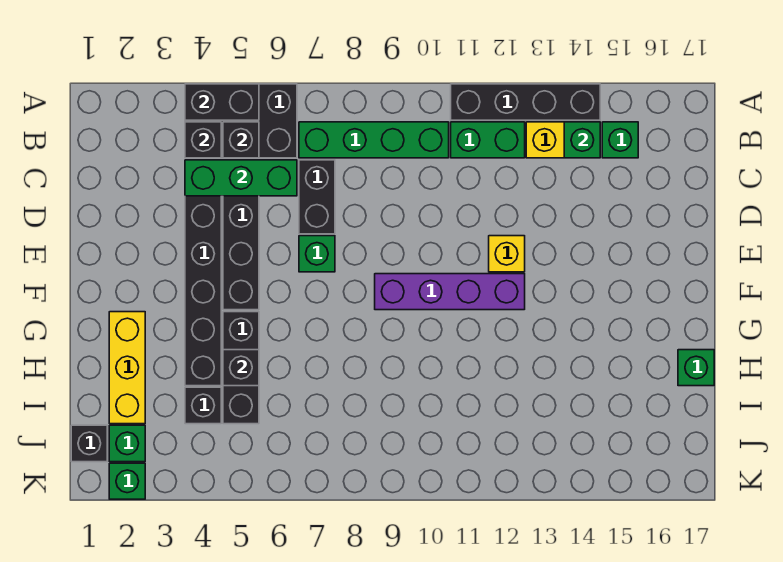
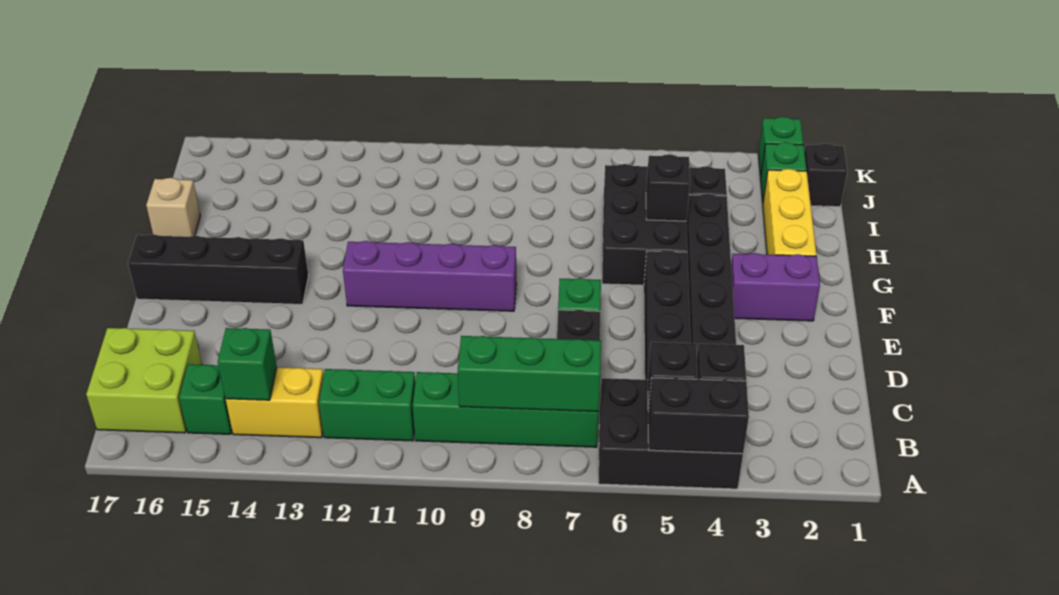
black 1x4 brick [451,84,600,120] -> black 1x4 brick moved to [128,234,308,304]
none -> lime 2x2 brick [86,328,202,433]
green 1x3 brick [185,160,297,196] -> green 1x3 brick moved to [458,336,601,412]
yellow 1x1 brick [489,236,525,272] -> none
none -> purple 1x2 brick [731,253,820,321]
black 1x3 brick [223,312,259,424] -> black 2x3 brick [602,164,687,285]
green 1x1 brick [678,350,714,386] -> tan 1x1 brick [146,178,200,237]

